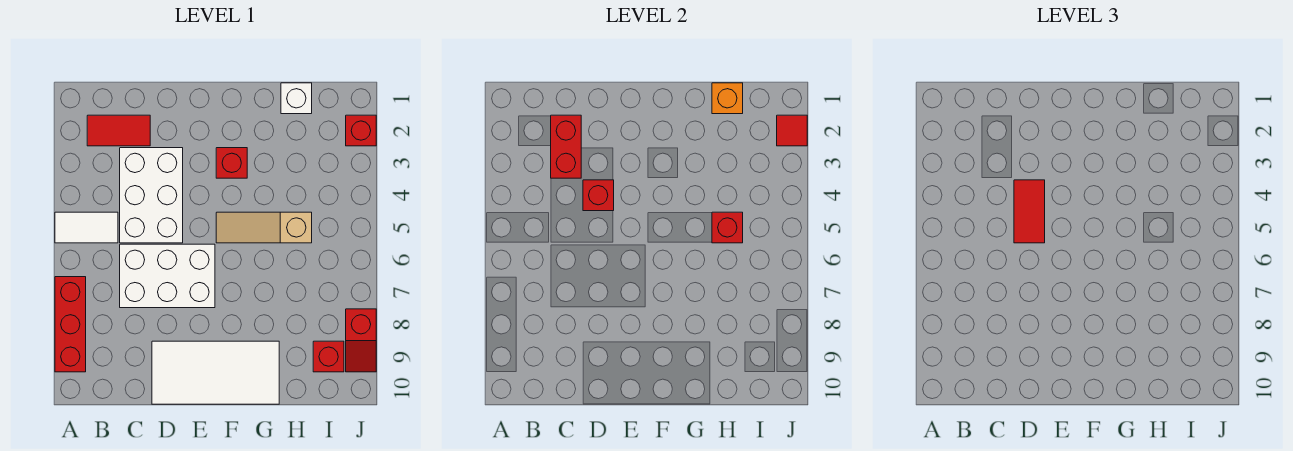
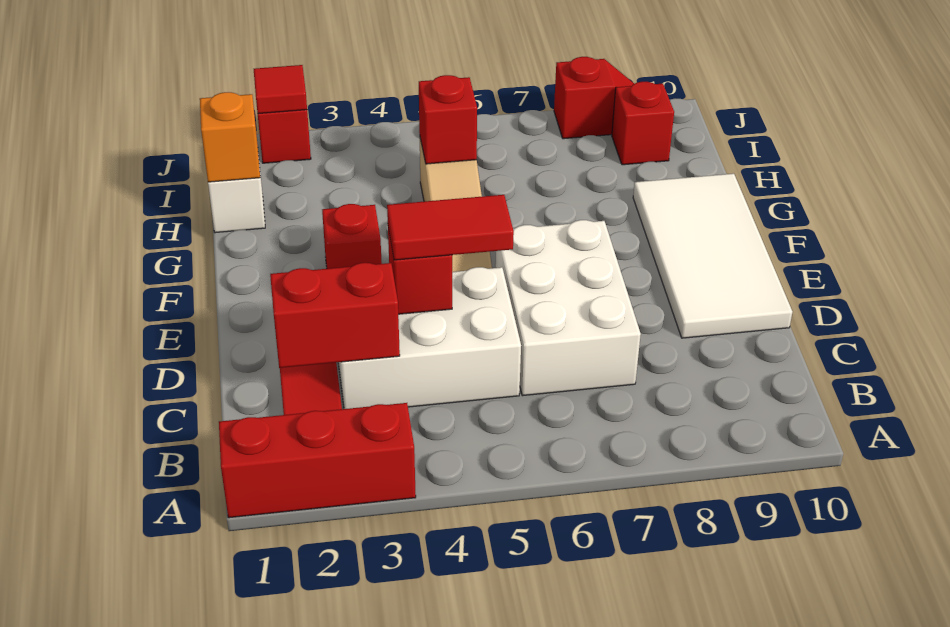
white 1x2 tile [55,212,118,243] -> none
red 1x3 brick [55,277,86,372] -> red 1x3 brick moved to [219,403,416,518]

